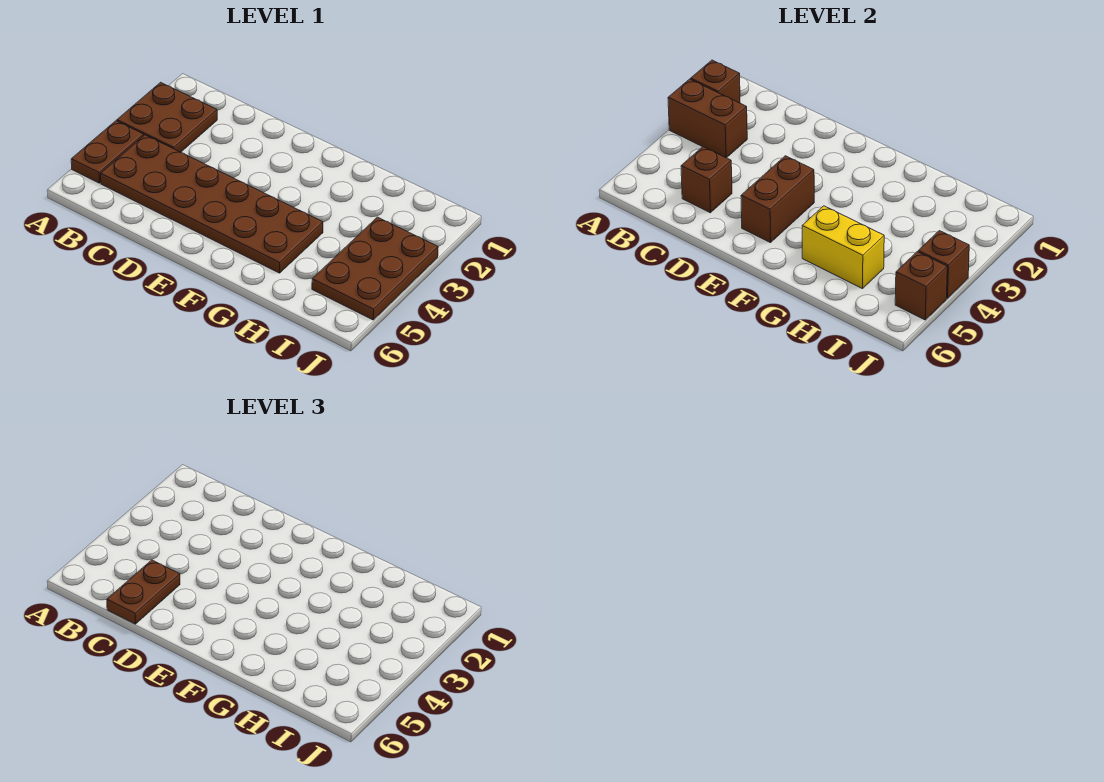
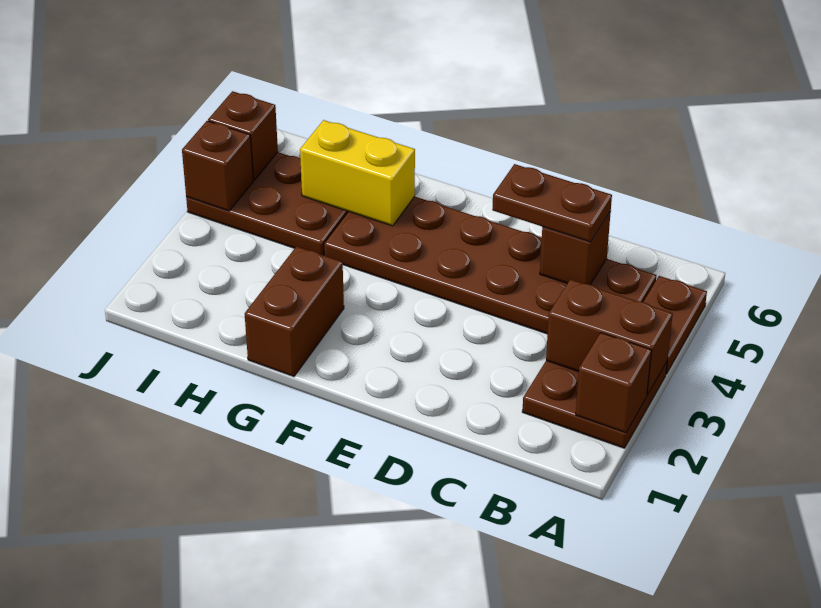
brown 1x2 plate [107,560,180,624] -> brown 1x2 plate turned to [492,164,612,242]
brown 1x2 brick [741,156,814,243] -> brown 1x2 brick moved to [245,246,344,376]
brown 2x3 plate [312,217,438,320] -> brown 2x3 plate turned to [186,152,348,255]

